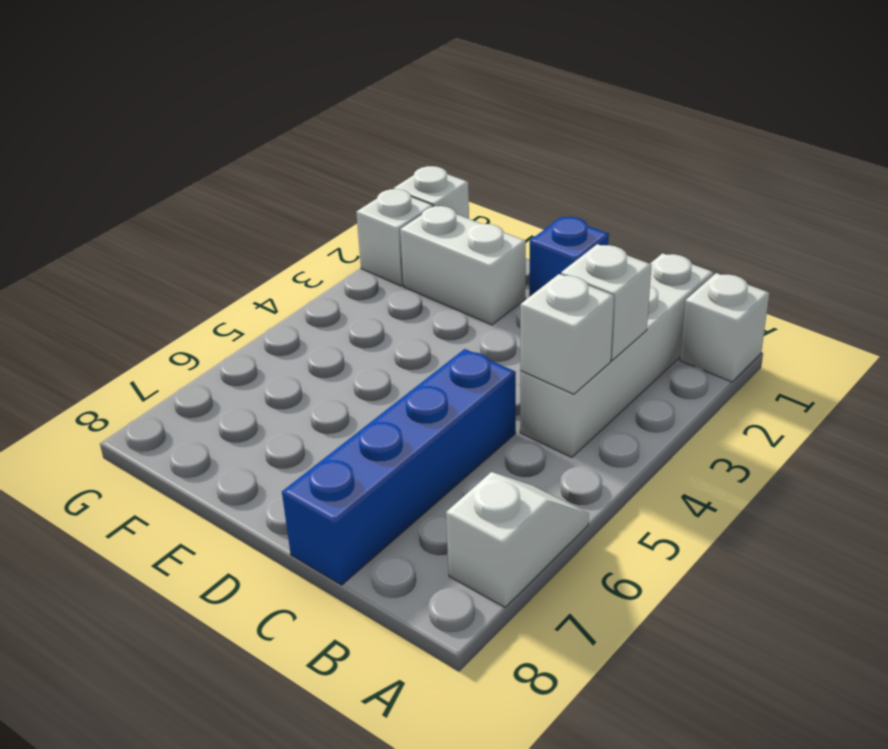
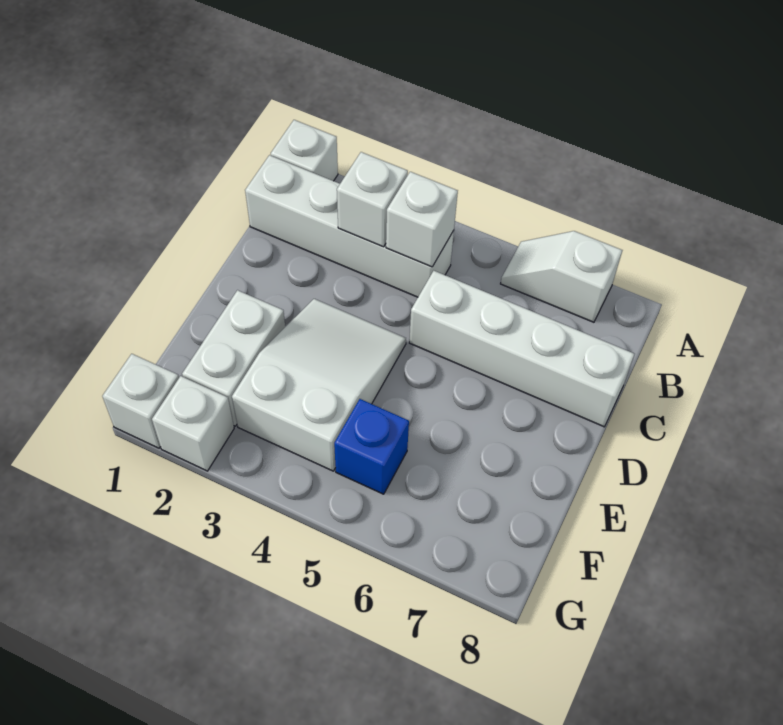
blue 1x4 brick [282,349,516,585] -> white 1x4 brick [409,271,634,427]
blue 1x1 brick [529,216,609,297] -> blue 1x1 brick moved to [334,399,409,494]
none -> white 2x3 slope [232,299,406,471]

